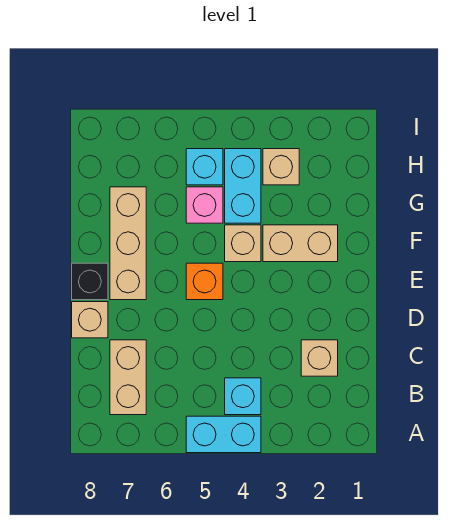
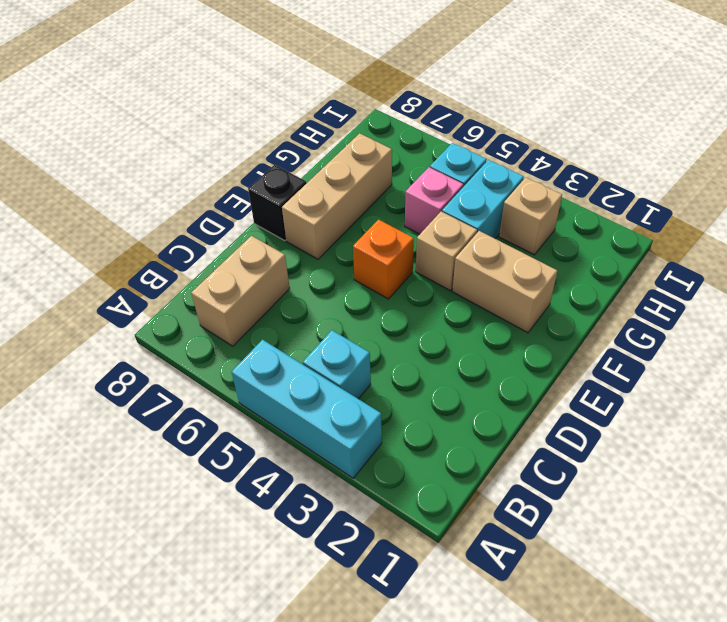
cyan 1x2 brick [186,416,261,453] -> cyan 1x3 brick [232,340,382,478]
tan 1x1 brick [301,340,338,376] -> none
tan 1x1 brick [72,302,108,338] -> none

